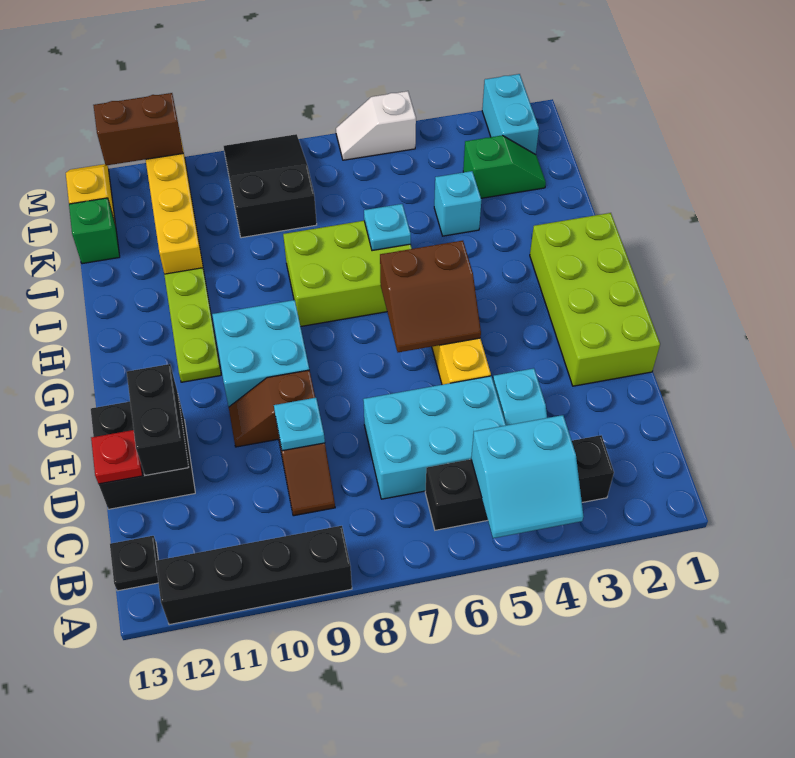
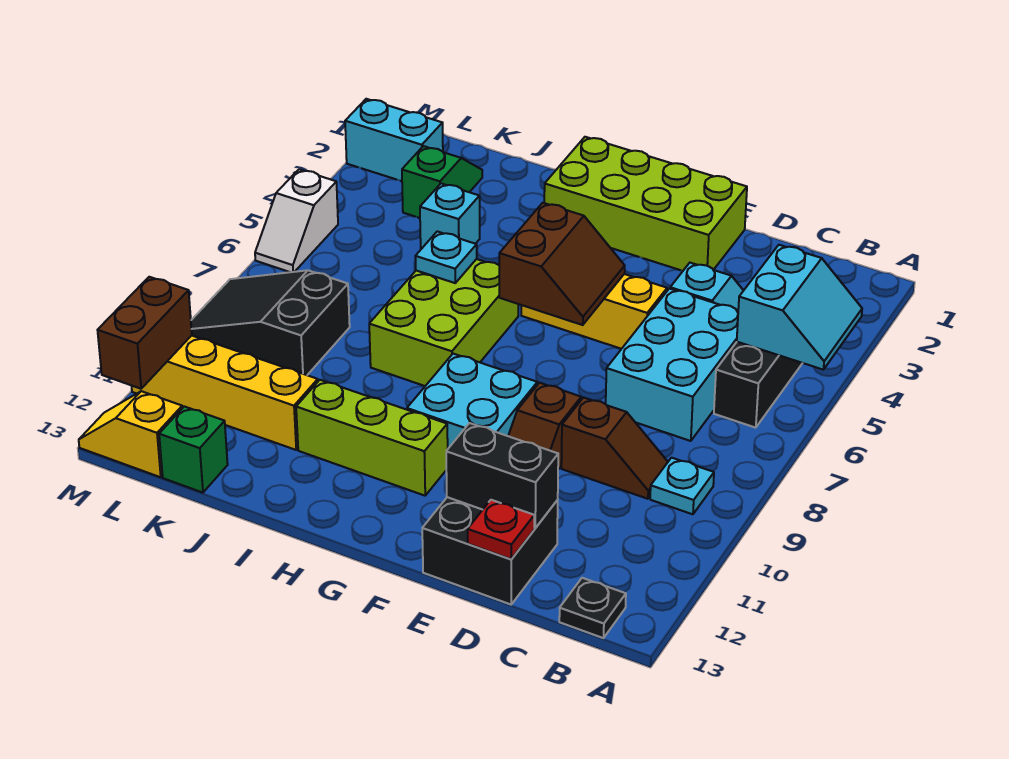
black 1x4 brick [156,526,352,625] -> none
cyan 1x1 plate [274,398,325,451] -> cyan 1x1 plate moved to [650,458,714,514]
lime 1x3 plate [164,268,221,382] -> lime 1x3 brick [296,380,448,496]

